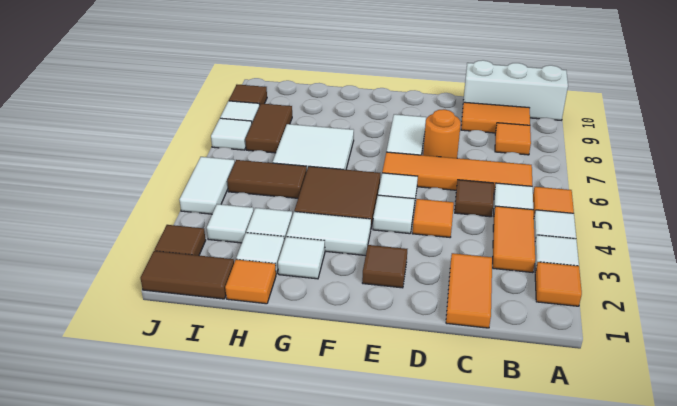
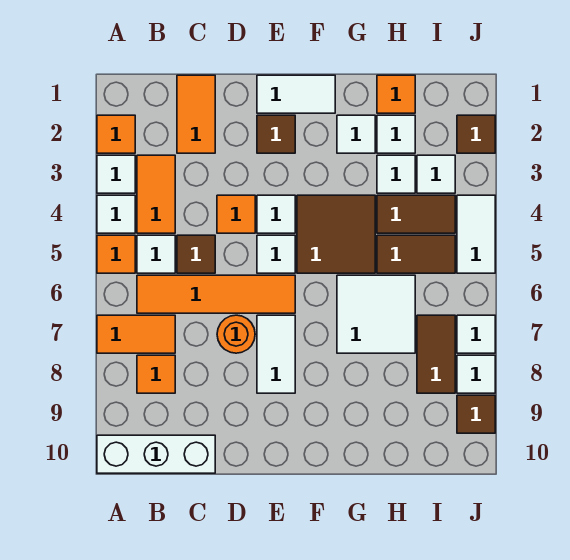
orange 1x2 tile [461,102,530,133] -> orange 1x2 tile moved to [97,315,175,353]
white 1x2 tile [286,212,371,256] -> white 1x2 tile moved to [257,75,335,113]
brown 1x2 tile [141,251,234,299] -> brown 1x2 tile moved to [377,195,455,233]

